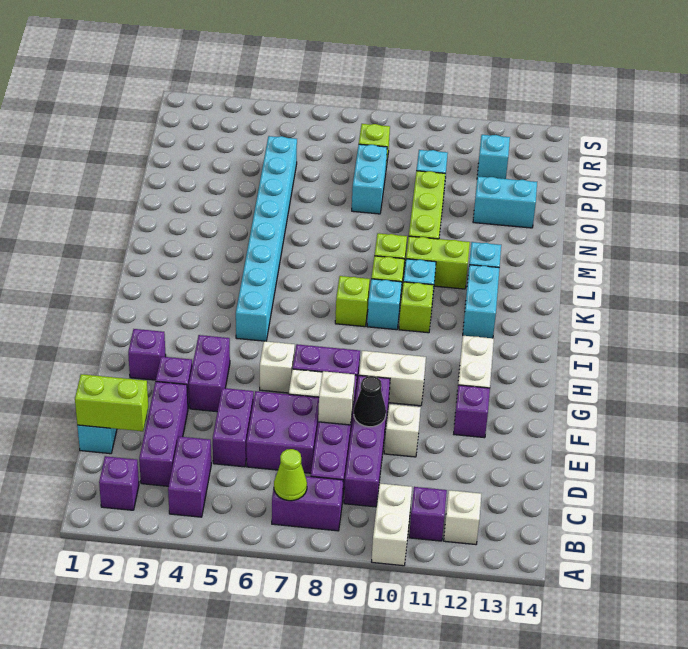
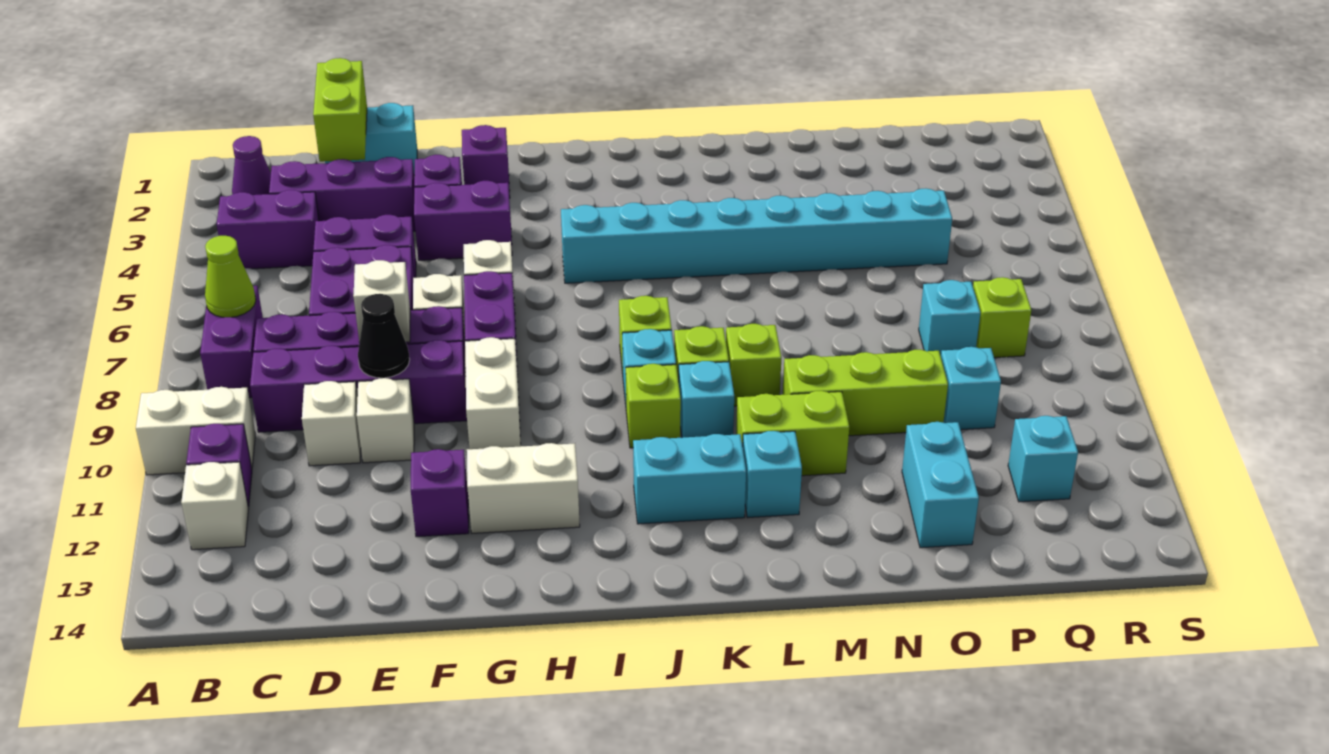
purple 1x1 brick [99,456,139,510] -> purple 1x1 cone [232,136,271,195]
none -> white 1x1 brick [302,381,361,466]
lime 1x2 brick [406,236,470,289] -> lime 1x2 brick turned to [736,391,849,476]
cyan 1x2 brick [352,144,387,214] -> cyan 1x1 brick [919,280,981,356]

